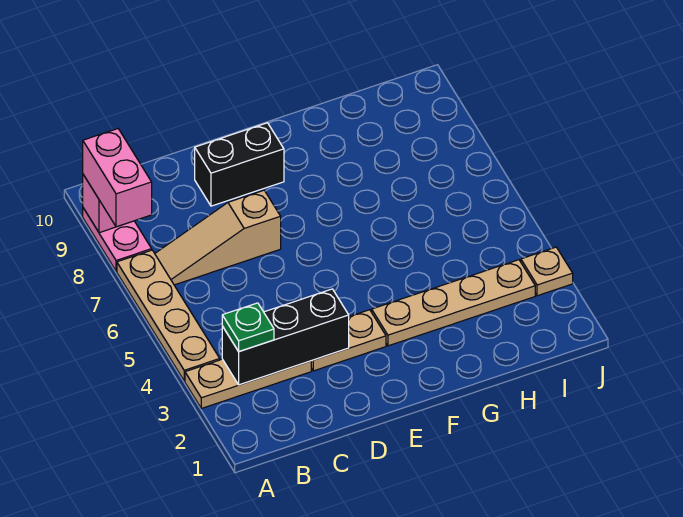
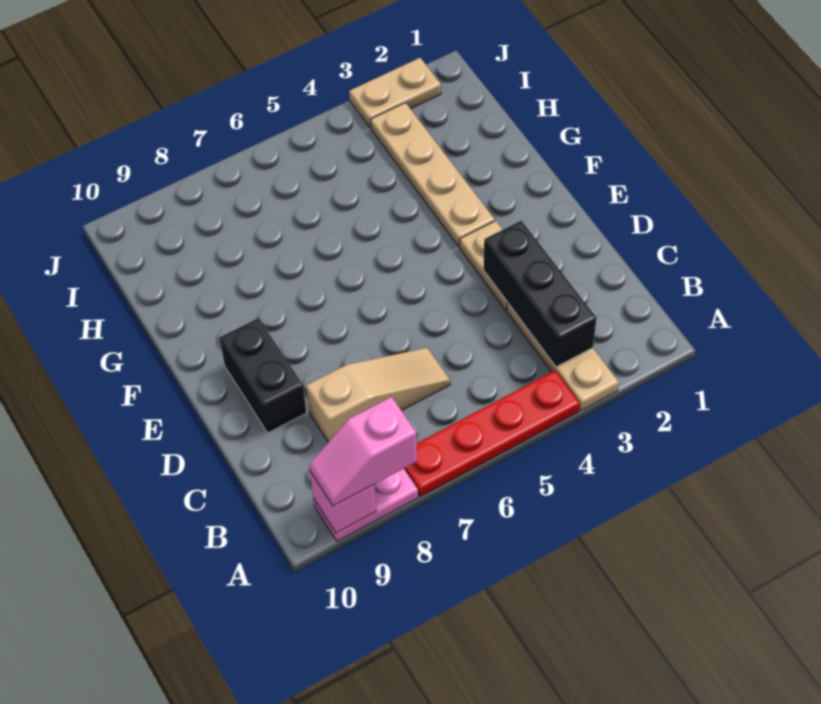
tan 1x4 plate [117,250,220,381] -> red 1x4 plate [404,370,580,497]
pink 1x2 brick [83,129,152,227] -> pink 1x2 slope [309,397,417,506]
green 1x1 plate [222,303,274,351] -> none
tan 1x3 slope [155,190,281,285] -> tan 1x3 slope turned to [306,348,450,442]
tan 1x1 plate [521,247,573,296] -> tan 1x2 plate [349,58,441,128]

